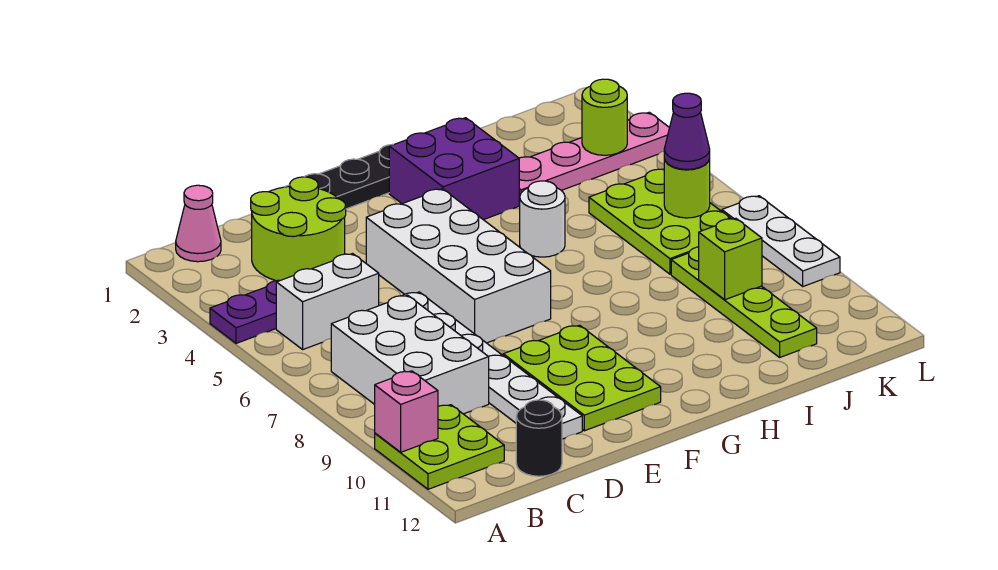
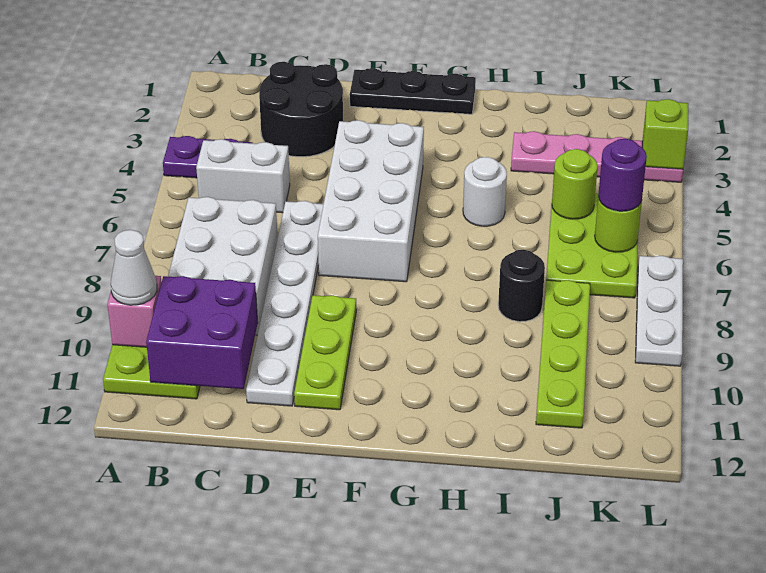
none -> white 1x1 cone [111,230,157,305]
pink 1x1 cone [176,185,221,262] -> none
lime 2x2 round brick [251,177,346,281] -> black 2x2 round brick [259,62,343,157]
black 1x1 round brick [516,400,562,476] -> black 1x1 round brick moved to [498,250,545,322]
lime 2x3 plate [503,325,661,431] -> lime 1x3 plate [294,295,356,410]
purple 2x2 brick [389,118,519,220] -> purple 2x2 brick moved to [146,276,258,389]
lime 1x1 brick [699,218,762,300] -> lime 1x1 brick moved to [642,99,688,169]
lime 1x1 round brick [582,79,627,155] -> lime 1x1 round brick moved to [552,149,598,219]
purple 1x1 cone [664,93,710,170] -> purple 1x1 round brick [598,139,647,211]

